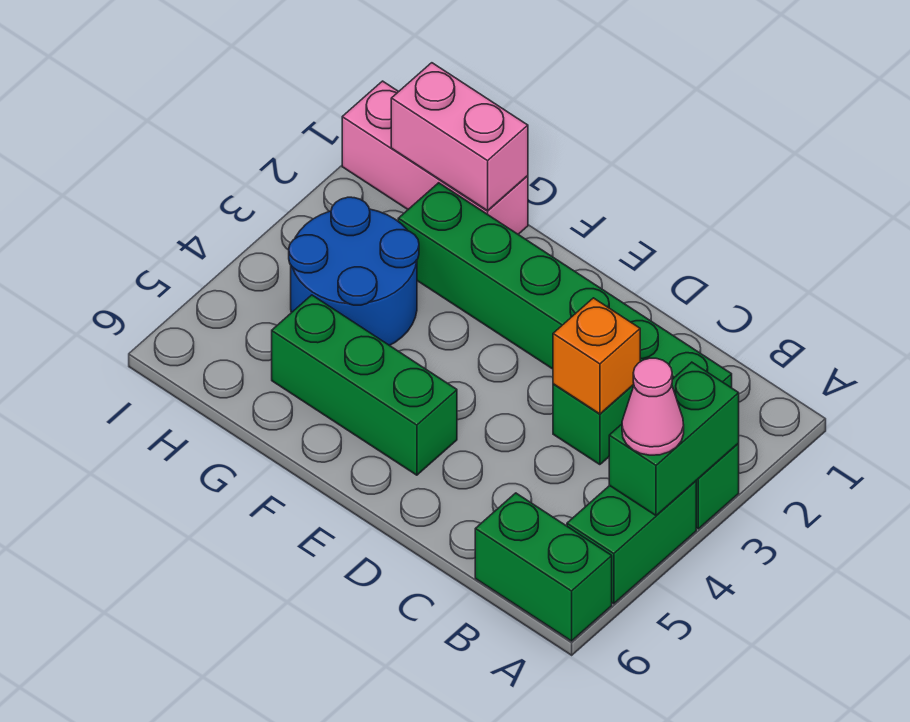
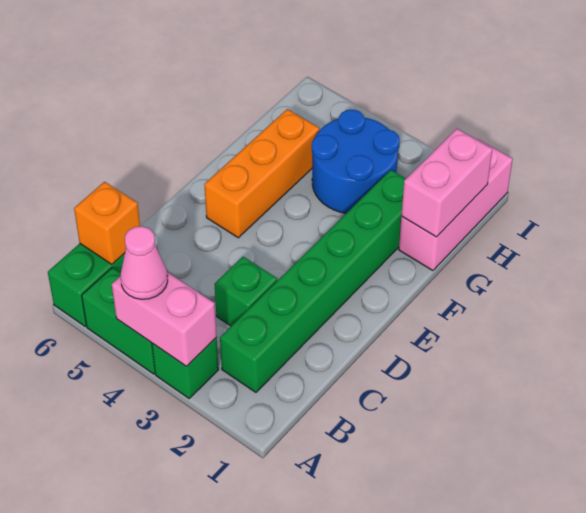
green 1x2 brick [609,362,739,516] -> pink 1x2 brick [112,272,217,366]
orange 1x1 brick [553,298,640,414] -> orange 1x1 brick moved to [74,182,140,264]
green 1x3 brick [272,295,457,475] -> orange 1x3 brick [204,109,319,238]

